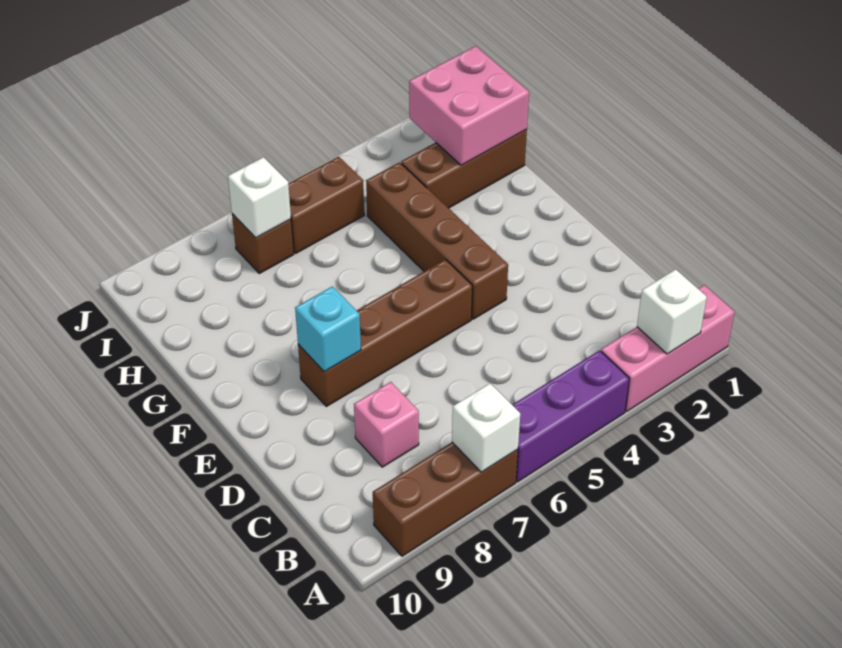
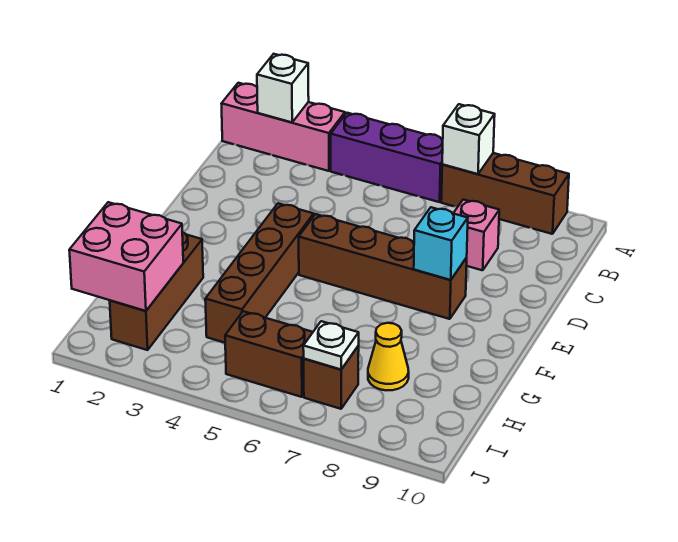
brown 1x3 brick [401,129,527,208] -> brown 1x3 brick turned to [110,232,203,350]
none -> yellow 1x1 cone [368,323,409,390]
white 1x1 brick [228,157,291,238] -> white 1x1 plate [303,321,359,369]

